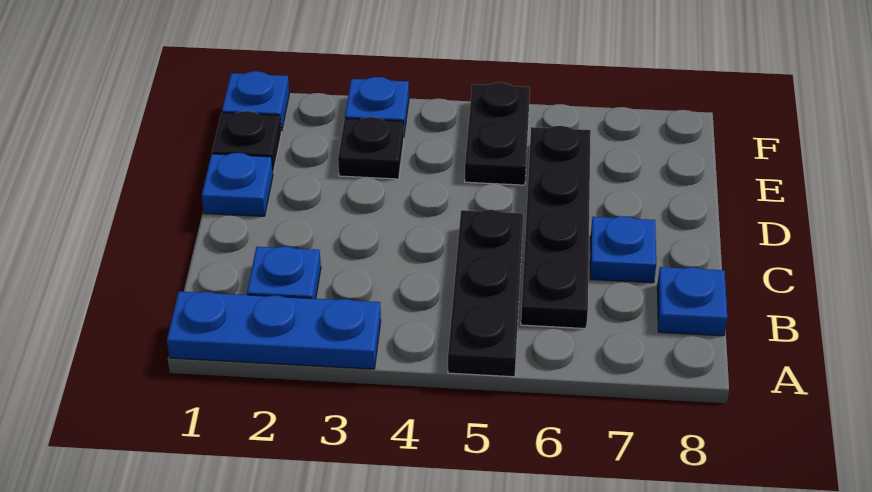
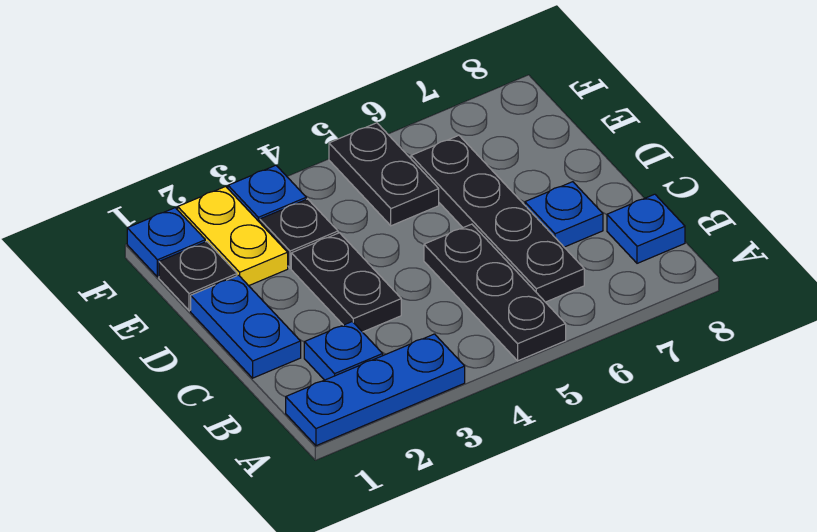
none -> black 1x2 plate [291,233,401,332]
blue 1x1 plate [202,153,273,216] -> blue 1x2 plate [191,275,301,378]
none -> yellow 1x2 plate [178,186,288,286]

